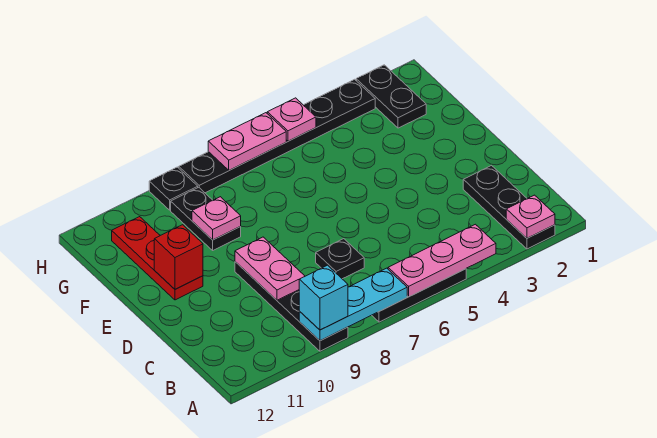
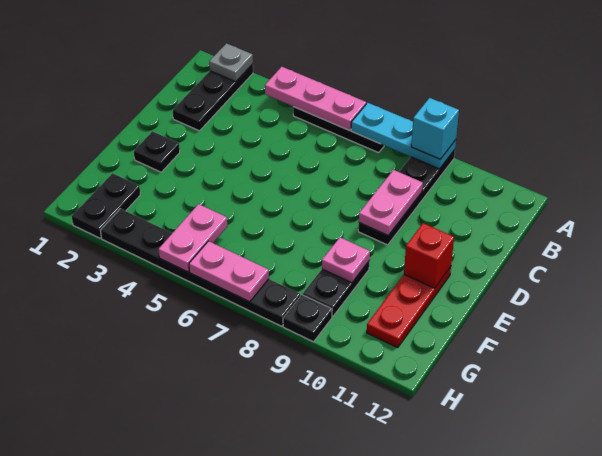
pink 1x1 plate [506,195,555,238] -> grey 1x1 plate [209,43,253,82]
black 1x1 plate [316,239,364,279] -> black 1x1 plate moved to [134,131,180,172]
pink 1x1 plate [267,98,316,141] -> pink 1x2 plate [158,204,227,272]

